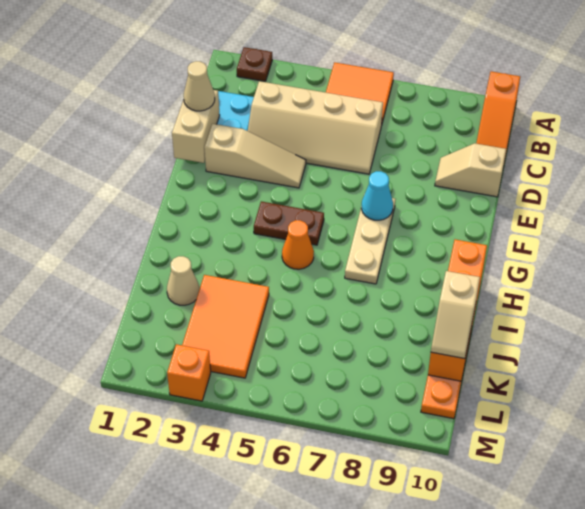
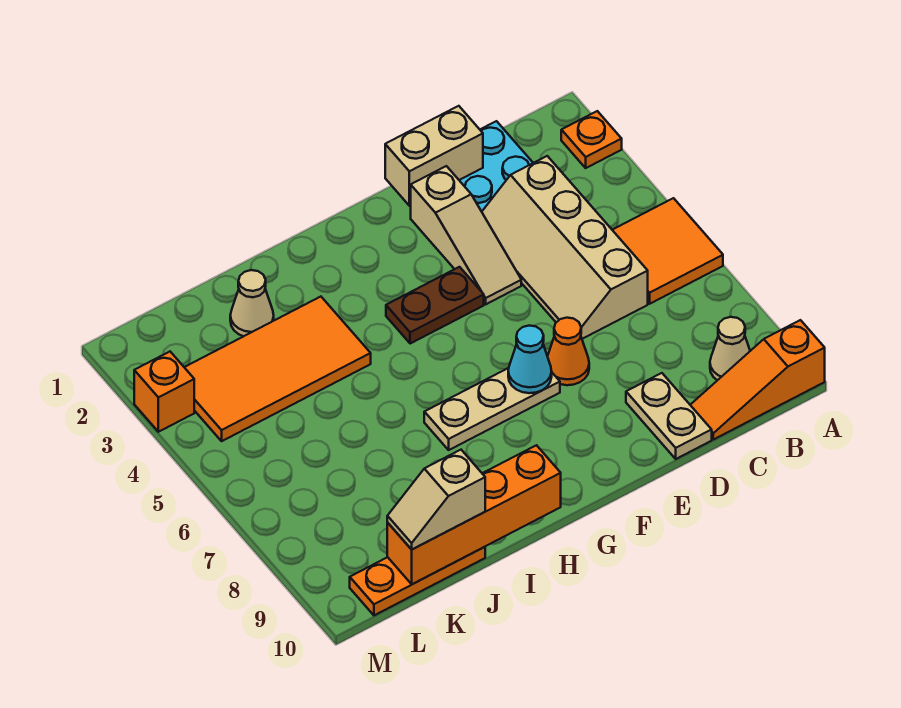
brown 1x1 plate [237,47,272,81] -> orange 1x1 plate [561,111,622,168]
tan 1x1 cone [184,61,215,111] -> tan 1x1 cone moved to [710,317,750,380]
tan 1x2 slope [435,143,506,197] -> tan 1x2 plate [626,373,712,459]
brown 1x2 plate [254,201,324,245] -> brown 1x2 plate turned to [386,267,484,344]
orange 1x1 cone [282,220,314,269] -> orange 1x1 cone moved to [548,318,589,385]
orange 2x3 tile [182,275,269,378] -> orange 2x4 tile [184,297,371,441]

